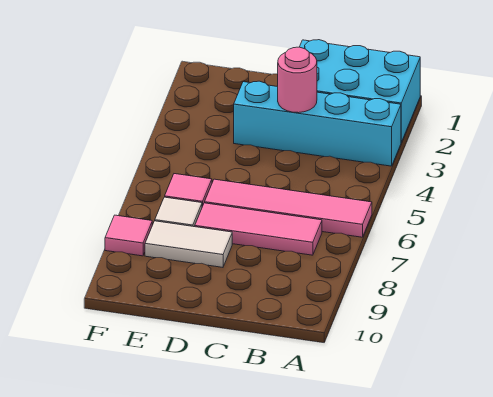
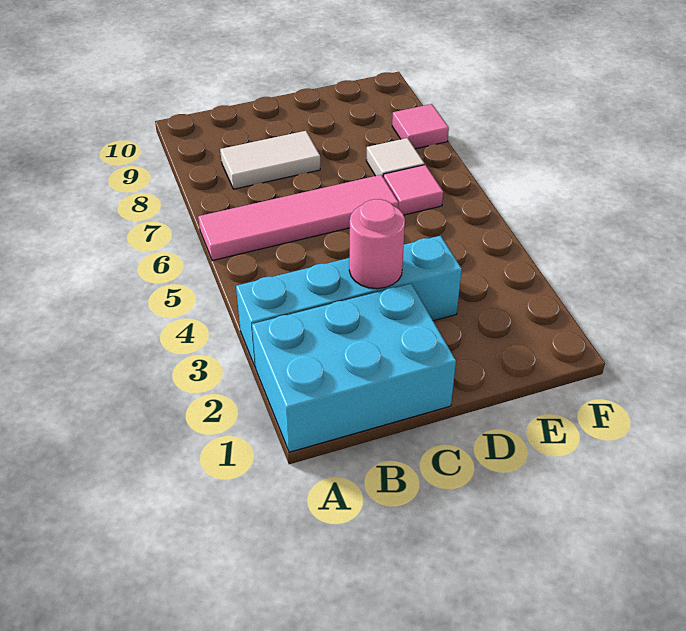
pink 1x3 tile [195,203,322,255] -> none
white 1x2 tile [145,221,232,267] -> white 1x2 tile moved to [220,131,320,189]

